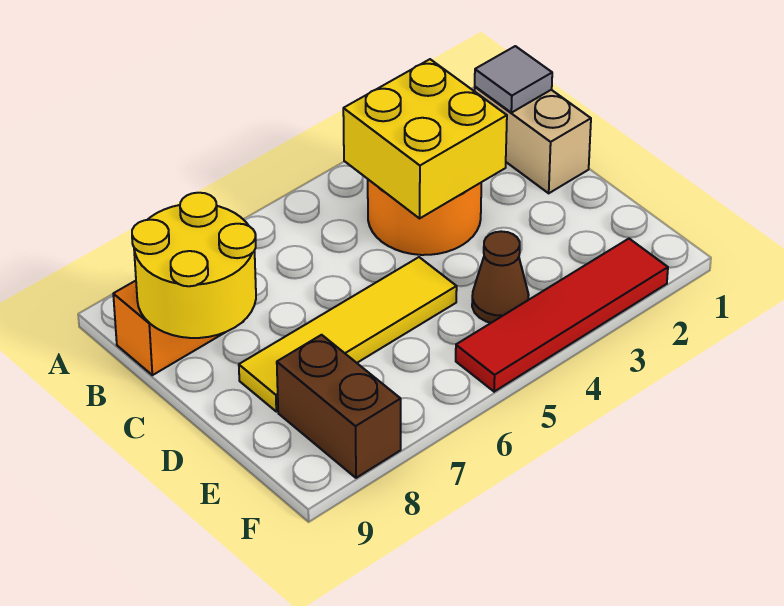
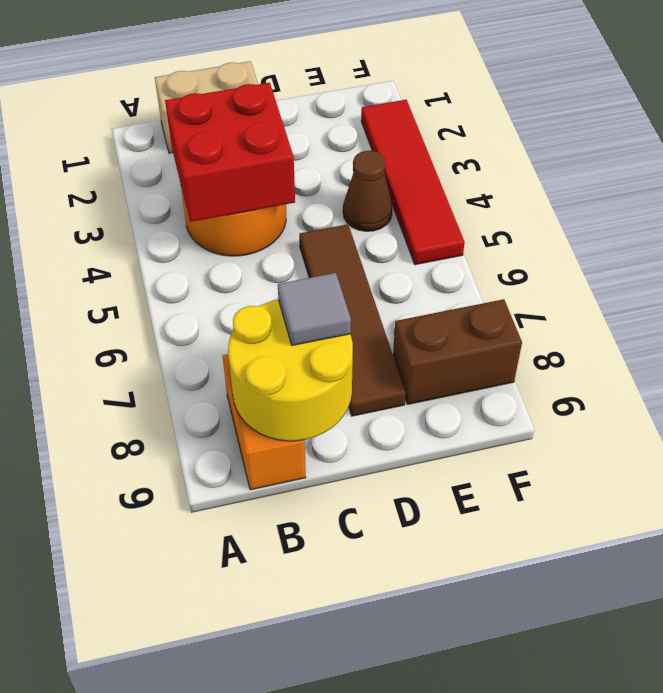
grey 1x1 tile [475,46,552,113] -> grey 1x1 tile moved to [278,273,351,345]
yellow 2x2 brick [343,59,507,218] -> red 2x2 brick [165,82,295,222]
yellow 1x4 tile [239,257,457,412] -> brown 1x4 tile [299,224,406,416]

